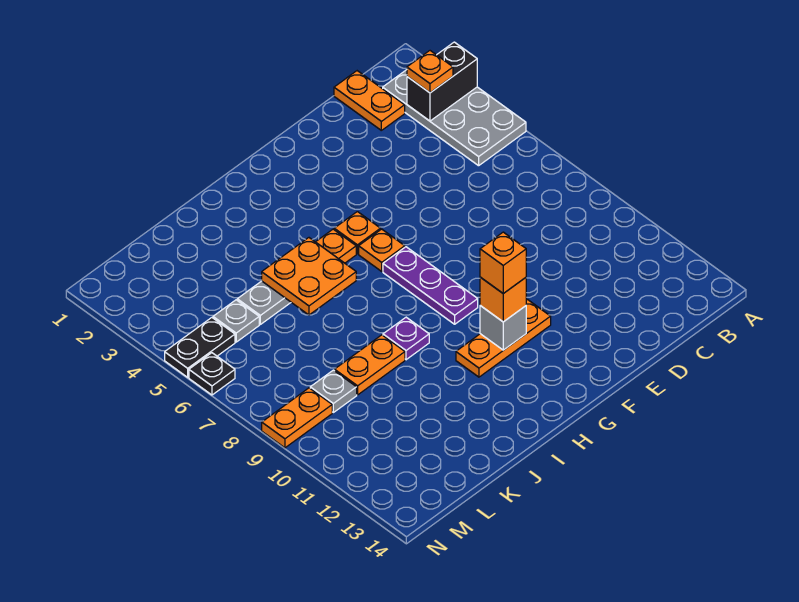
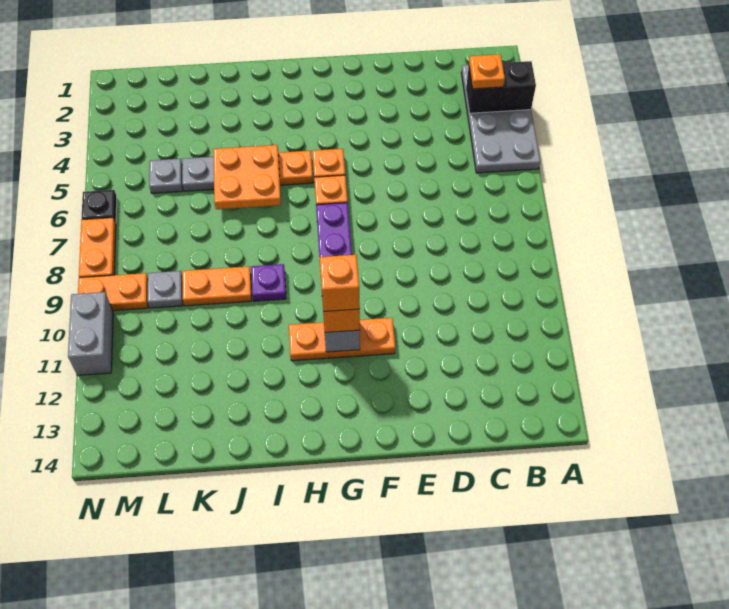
orange 1x2 plate [334,71,405,130] -> orange 1x2 plate moved to [79,218,116,278]
black 1x2 plate [165,318,235,377] -> none
none -> grey 1x2 brick [68,292,113,375]

